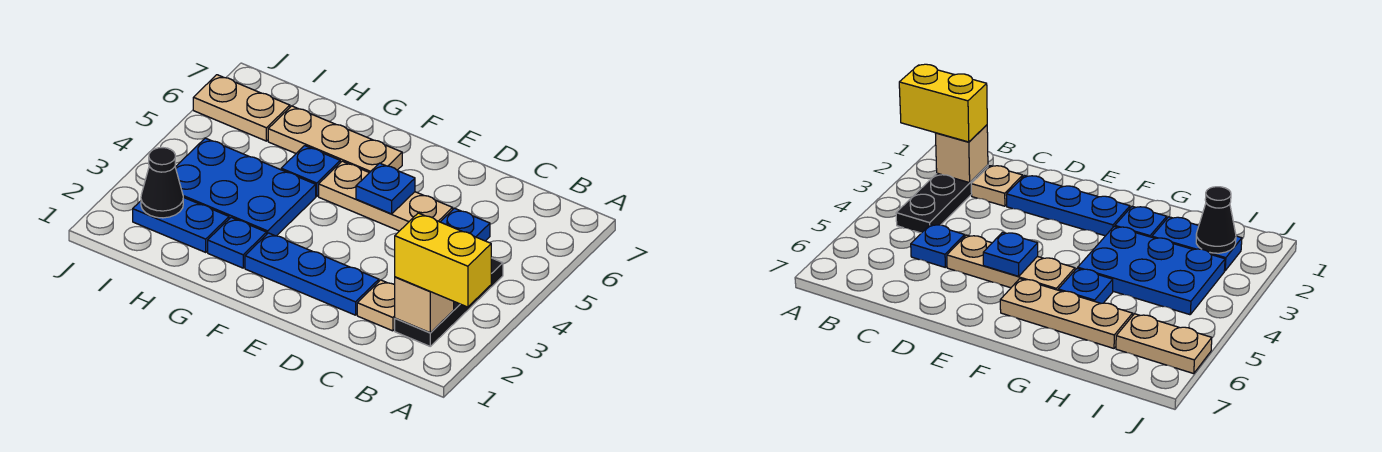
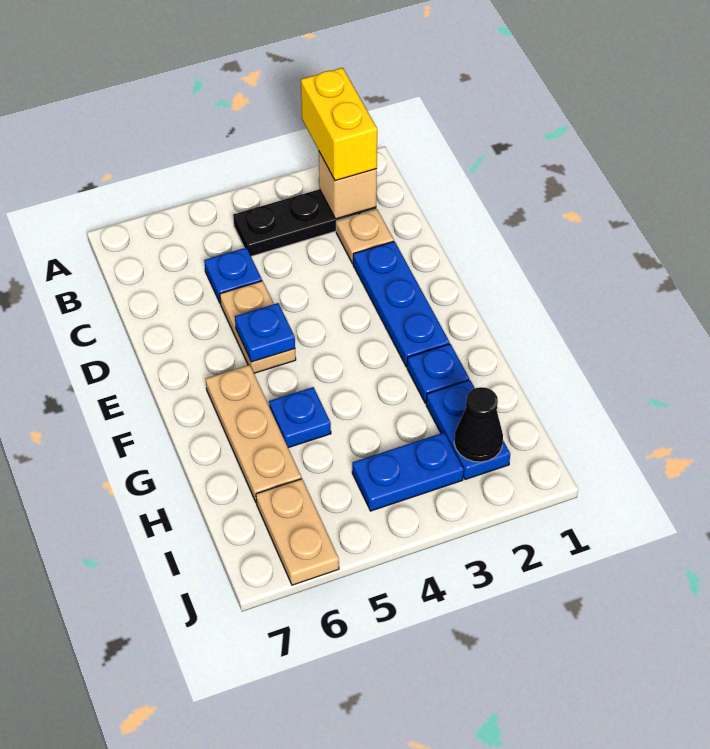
tan 1x3 plate [319,161,453,231] -> tan 1x2 plate [220,281,296,373]
blue 2x3 plate [175,138,316,236] -> blue 1x2 plate [352,433,464,511]

